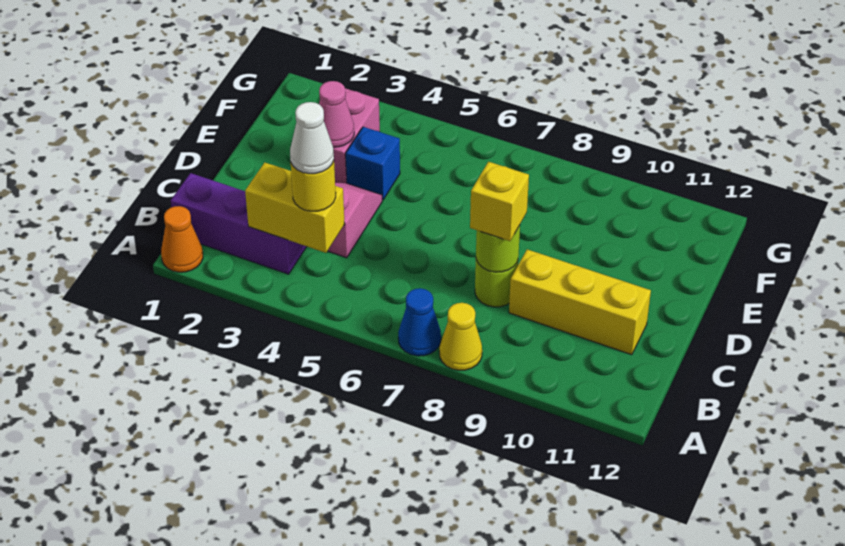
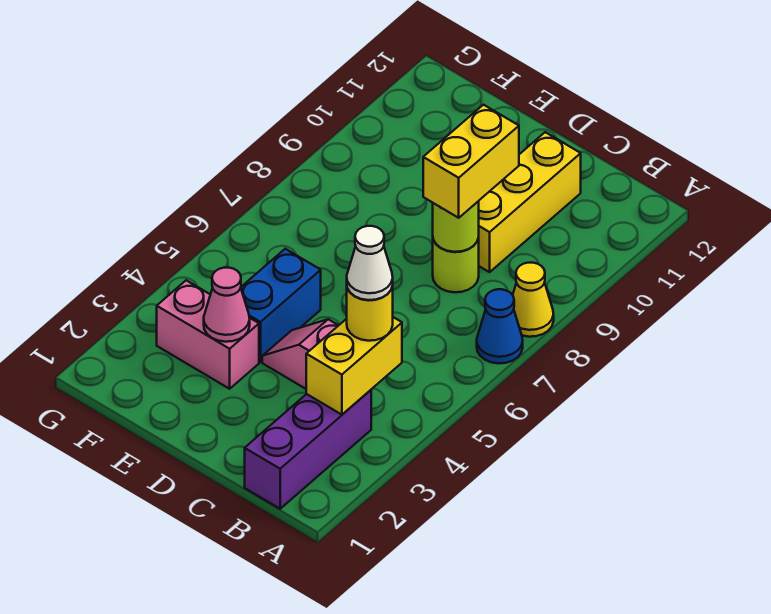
orange 1x1 cone [161,206,203,272] -> none
yellow 1x1 brick [470,162,529,241] -> yellow 1x2 brick [423,105,519,218]
blue 1x1 brick [346,127,400,200] -> blue 1x2 brick [241,249,321,362]

